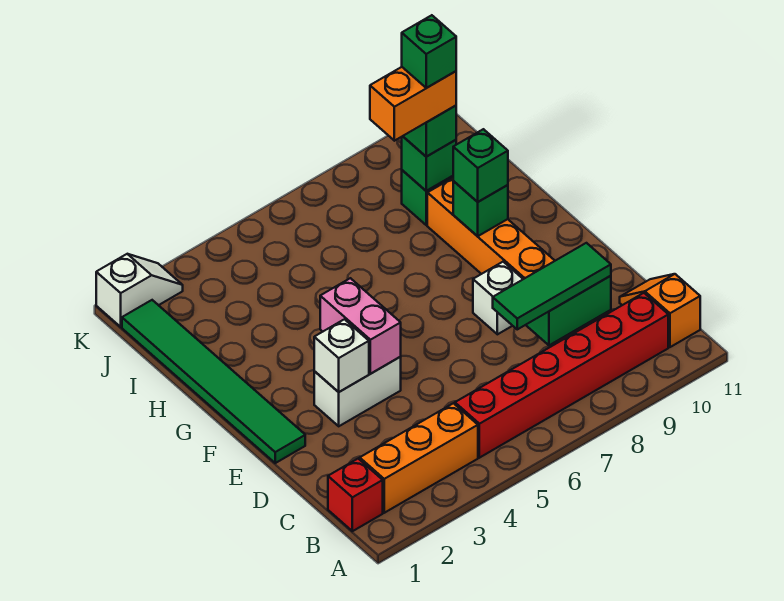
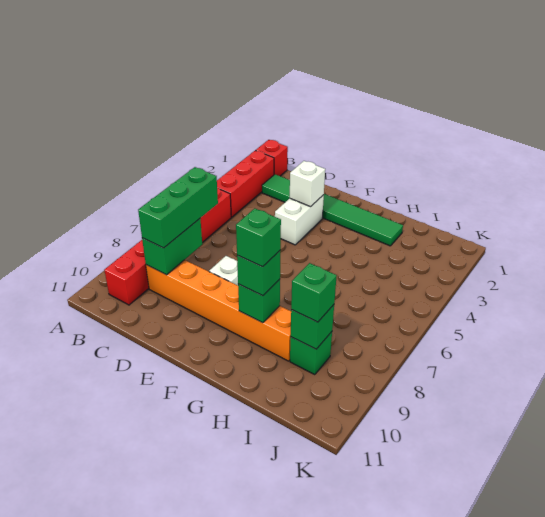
orange 1x3 brick [360,403,478,513] -> red 1x3 brick [217,150,274,217]
orange 1x2 slope [620,274,700,347] -> none
green 1x3 tile [493,243,611,329] -> green 1x3 brick [138,167,218,248]
green 1x6 tile [122,300,305,463] -> green 1x6 tile moved to [262,174,403,246]
pink 1x2 brick [320,278,401,374] -> none
orange 1x2 brick [370,67,456,141] -> none
green 1x1 brick [402,15,456,88] -> green 1x1 brick moved to [236,208,281,267]
white 1x2 slope [96,254,183,327] -> none

